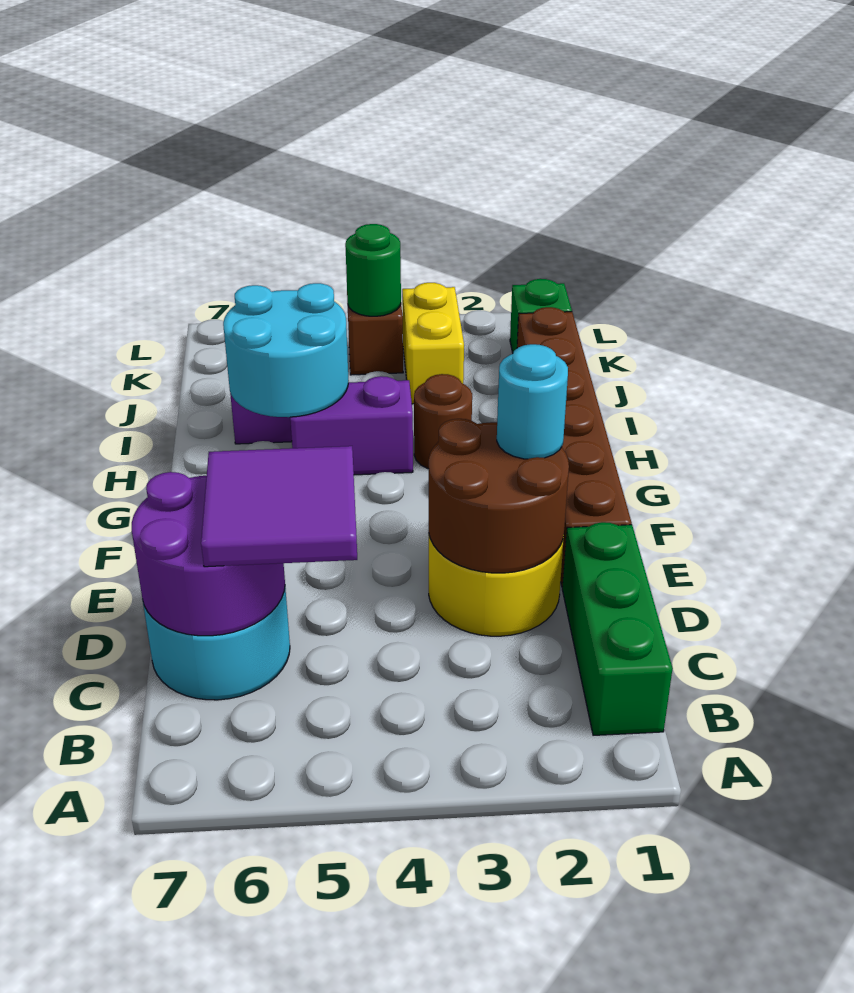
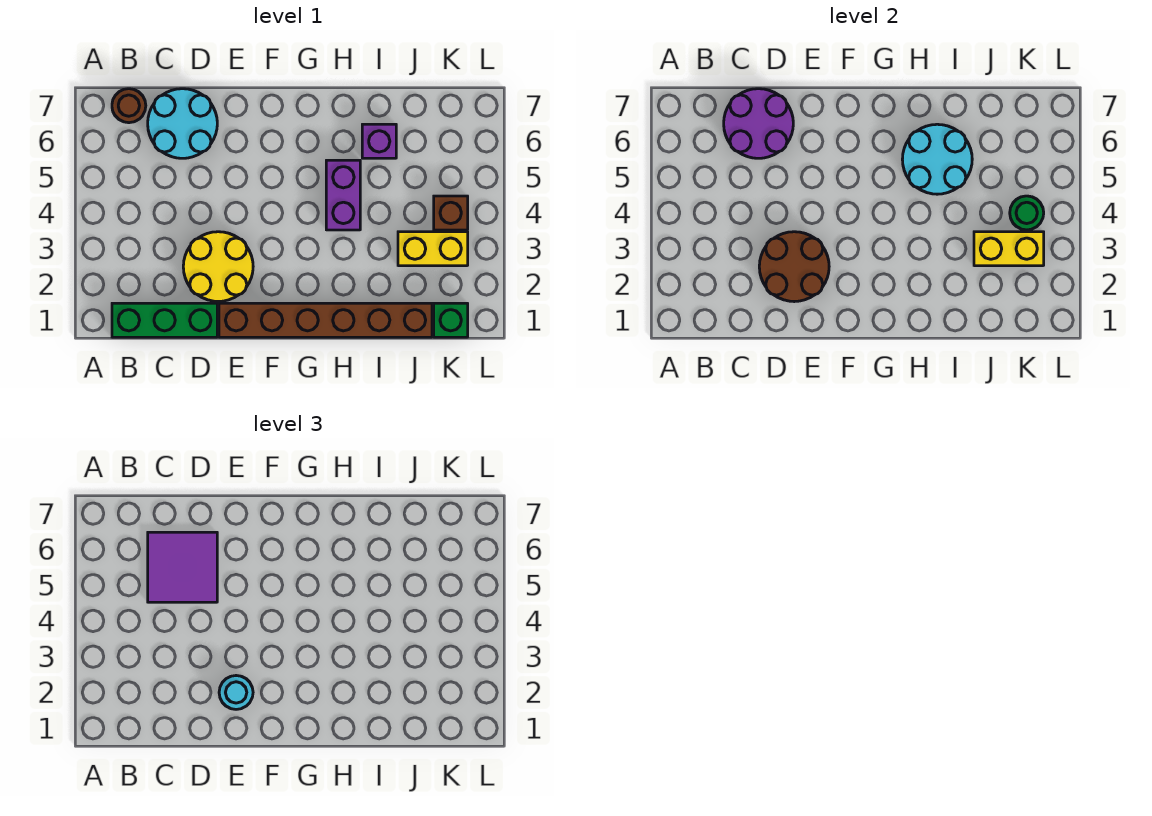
brown 1x1 round brick [414,374,472,469] -> brown 1x1 round brick moved to [112,89,146,123]
none -> yellow 1x2 brick [974,232,1044,266]

